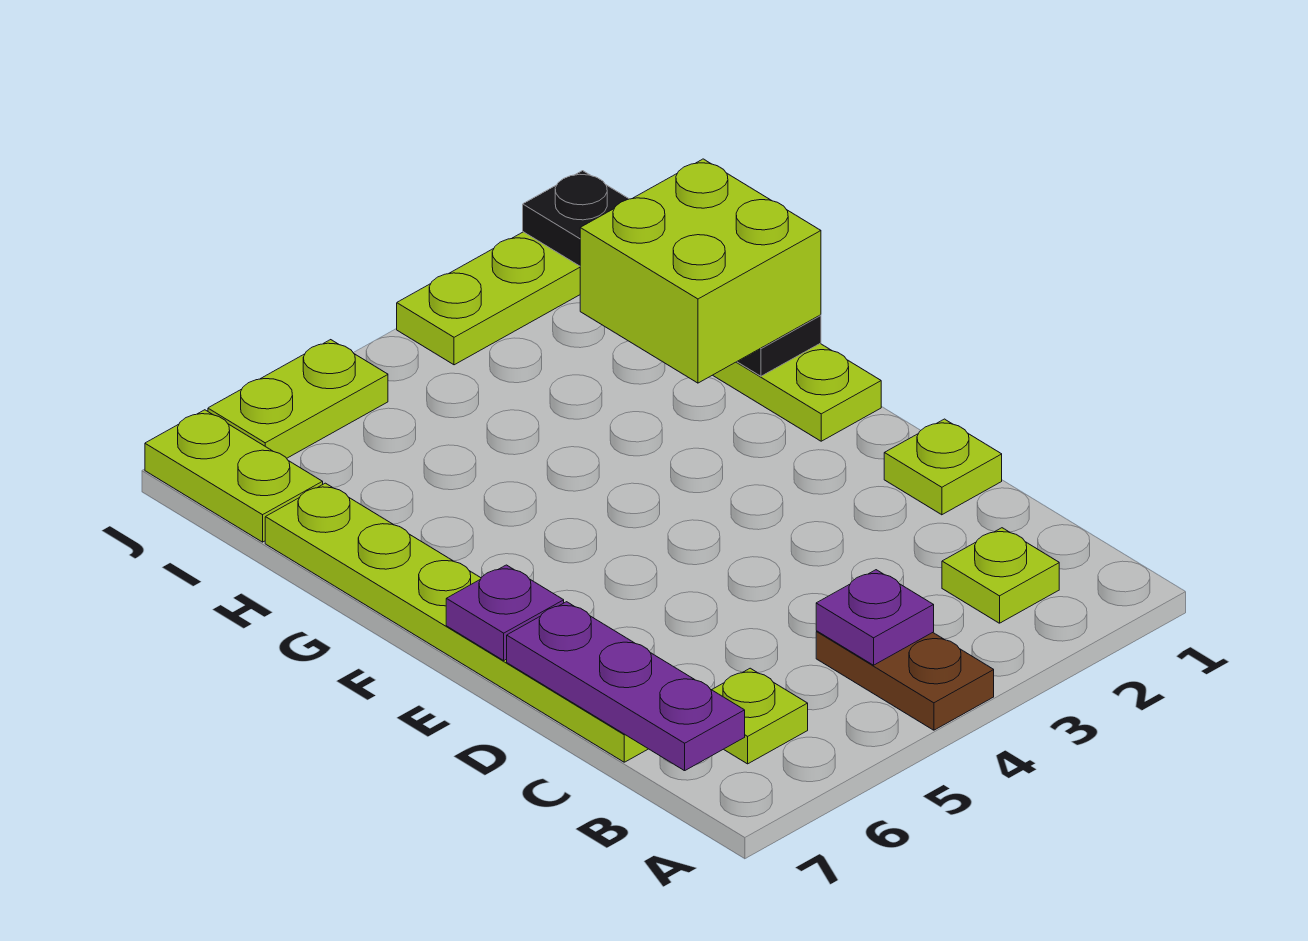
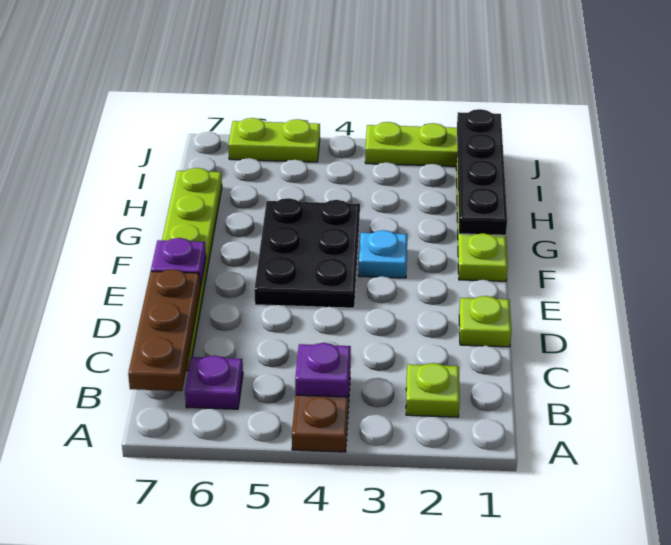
lime 1x1 plate [712,668,808,764] -> purple 1x1 plate [185,356,243,409]
purple 1x3 plate [507,602,745,771] -> brown 1x3 plate [128,269,200,391]
none -> black 2x3 plate [254,198,360,308]
none -> cyan 1x1 plate [359,230,407,278]
lime 2x2 brick [580,159,821,383] -> none
lime 1x2 plate [145,410,323,542] -> none

